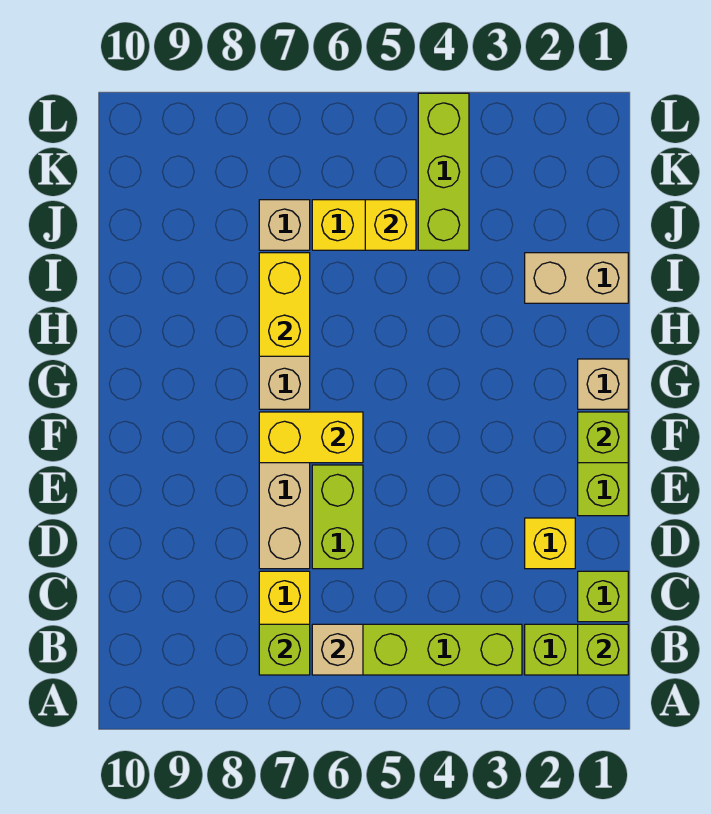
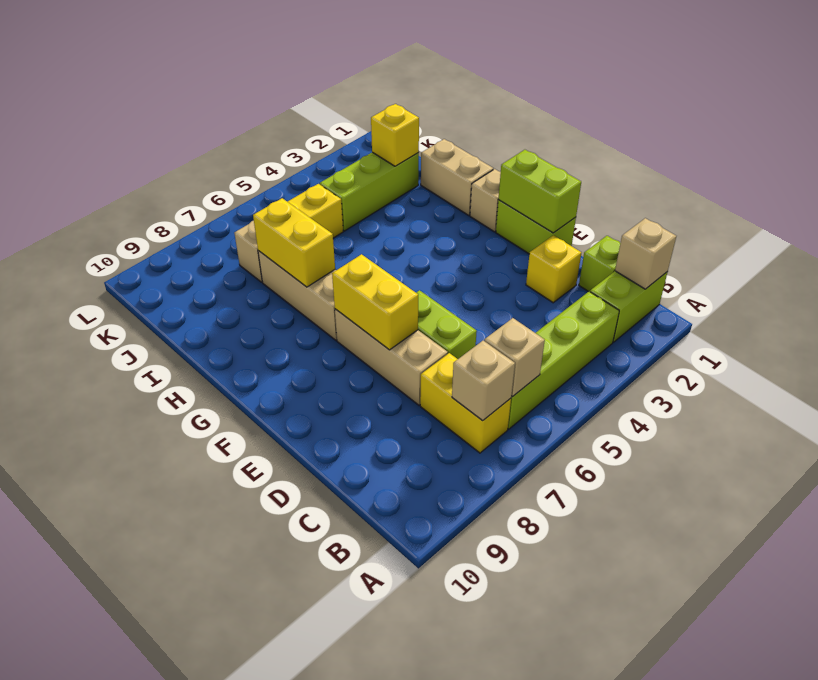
lime 1x1 brick [578,624,628,675] -> tan 1x1 brick [615,218,676,289]
lime 1x1 brick [259,624,310,675] -> tan 1x1 brick [452,341,515,421]
lime 1x1 brick [578,412,628,463] -> lime 1x2 brick [498,150,581,233]
yellow 1x2 brick [259,412,363,463] -> yellow 1x2 brick turned to [332,254,418,350]
tan 1x2 brick [525,253,628,303] -> tan 1x2 brick turned to [421,139,493,215]
lime 1x3 brick [418,93,469,250] -> lime 1x3 brick turned to [320,152,419,231]
yellow 1x1 brick [365,200,416,250] -> yellow 1x1 brick moved to [371,104,419,166]

